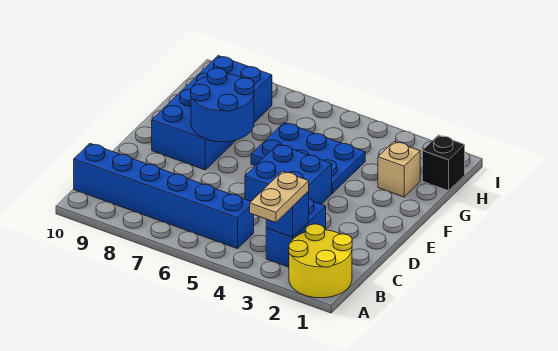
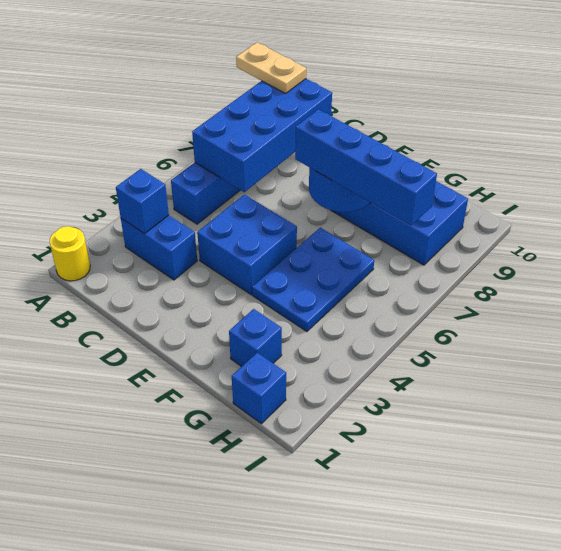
yellow 2x2 round brick [289,224,352,298] -> yellow 1x1 round brick [50,226,90,281]
tan 1x2 plate [250,171,309,222] -> tan 1x2 plate moved to [236,42,306,93]
none -> blue 2x4 brick [192,79,332,192]
none -> blue 1x4 brick [295,109,437,225]
tan 1x1 brick [378,142,420,197] -> blue 1x1 brick [229,309,282,367]
black 1x1 brick [422,135,465,191] -> blue 1x1 brick [232,353,286,424]

